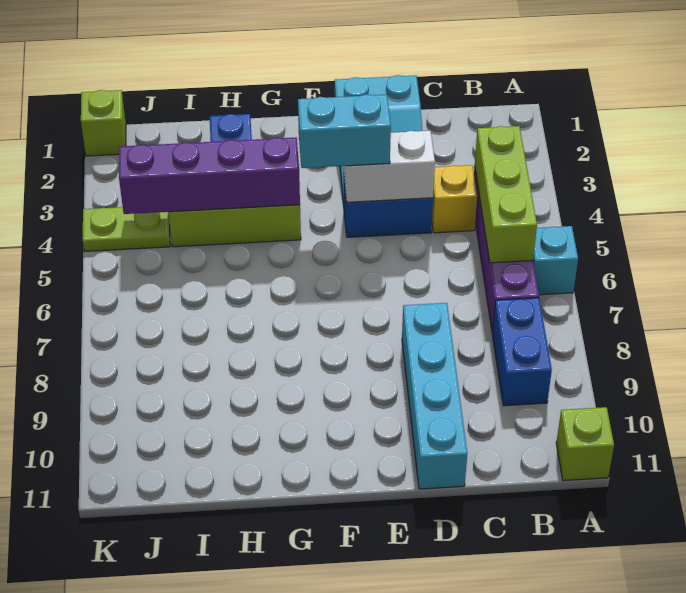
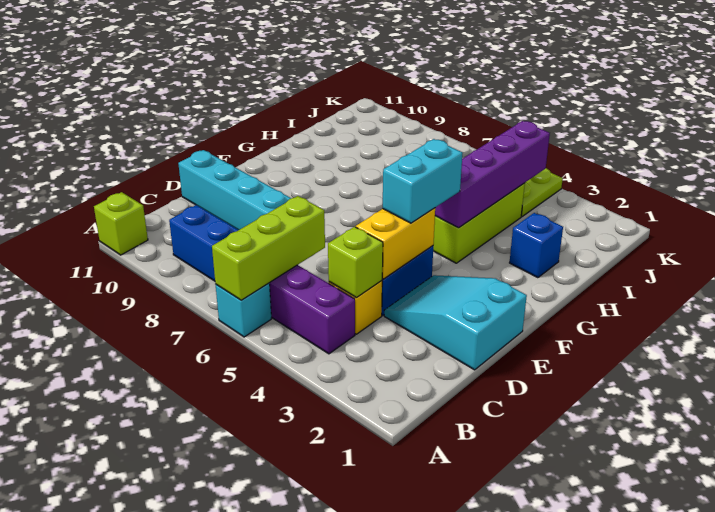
lime 1x3 brick [475,126,537,263] -> lime 1x3 brick turned to [212,196,325,300]
white 1x2 brick [344,131,435,202] -> yellow 1x2 brick [356,208,435,279]
lime 1x1 brick [81,90,126,156] -> lime 1x1 brick moved to [328,227,383,297]

